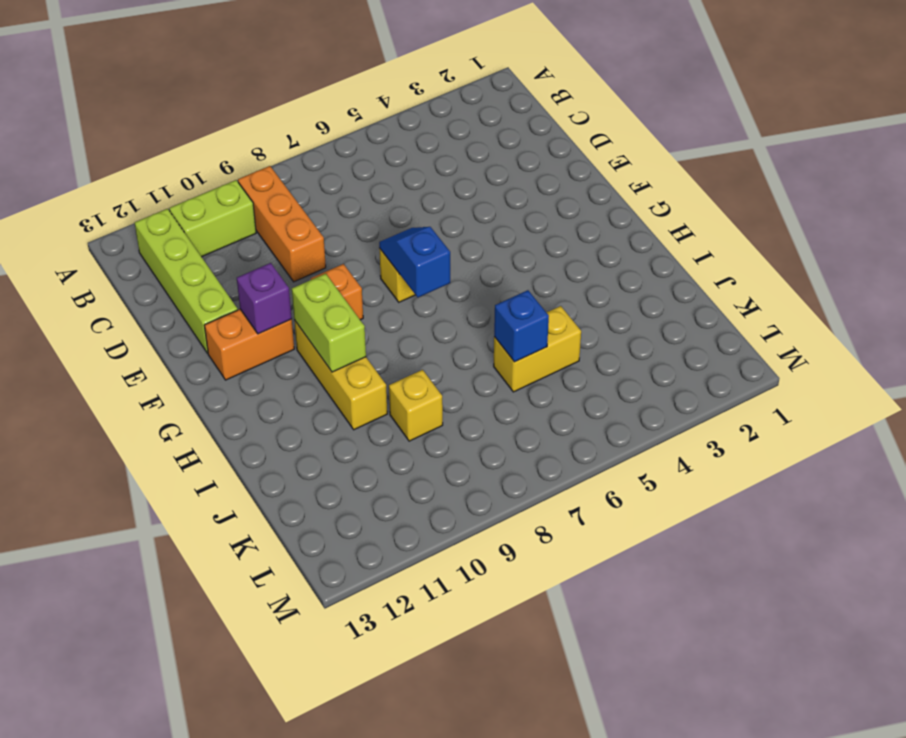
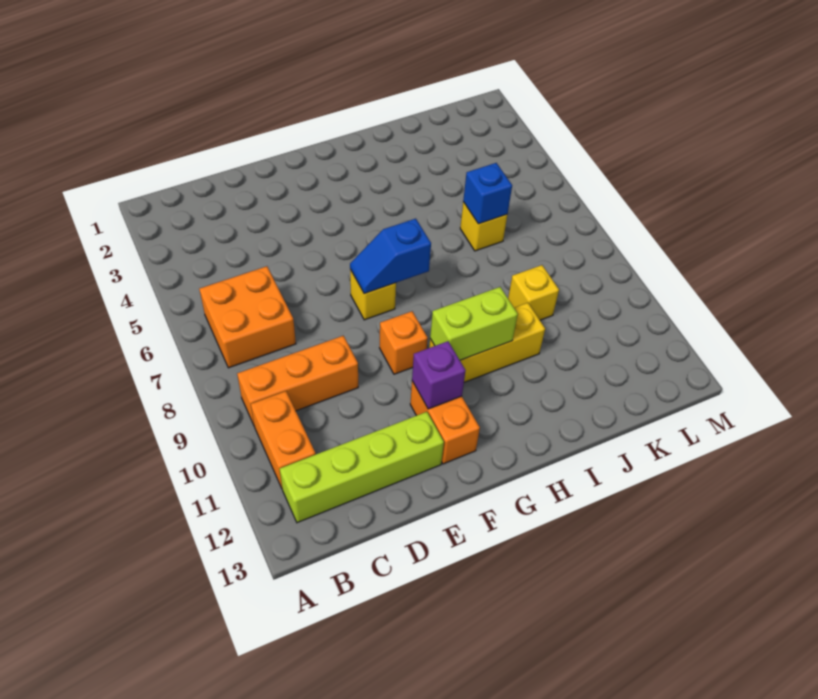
none -> orange 2x2 brick [199,266,296,368]
lime 1x2 brick [169,180,256,257] -> orange 1x2 brick [251,391,316,488]
yellow 1x2 brick [494,306,581,392] -> yellow 1x1 brick [460,202,507,251]

